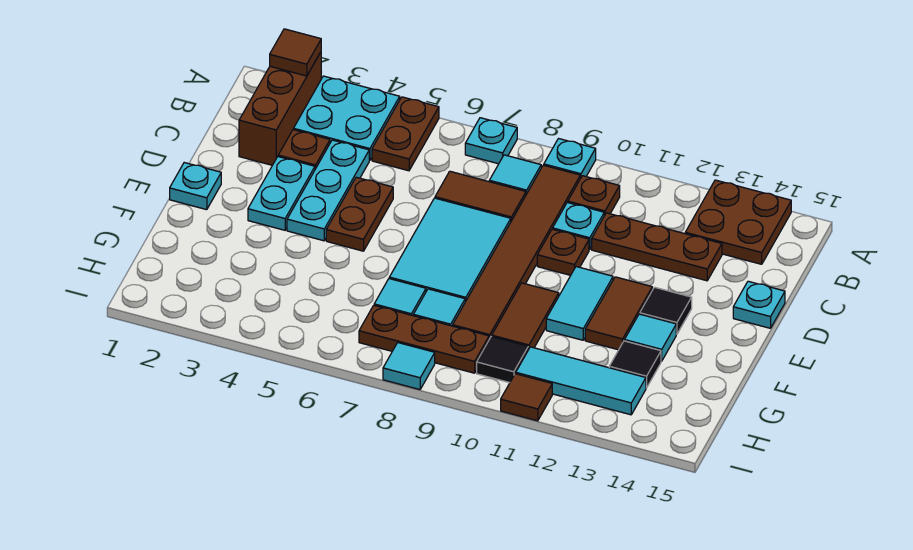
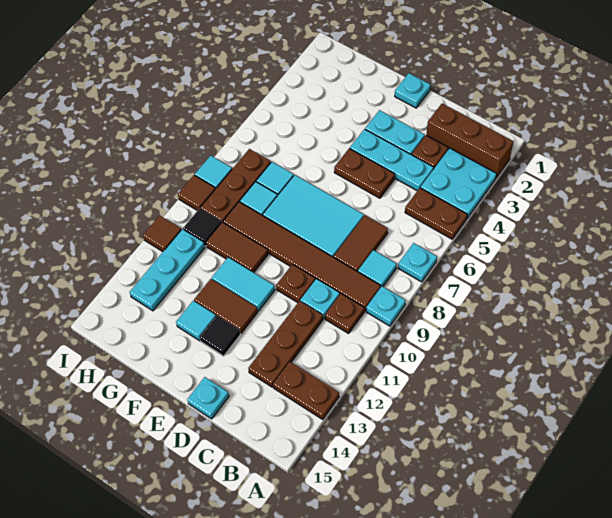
brown 1x1 tile [270,29,321,76] -> brown 1x1 tile moved to [178,175,215,211]
brown 2x2 plate [685,180,791,264] -> brown 1x2 plate [273,362,339,419]
black 1x1 tile [609,341,661,388] -> none
cyan 1x3 tile [516,347,646,415] -> cyan 1x3 plate [130,229,205,311]

